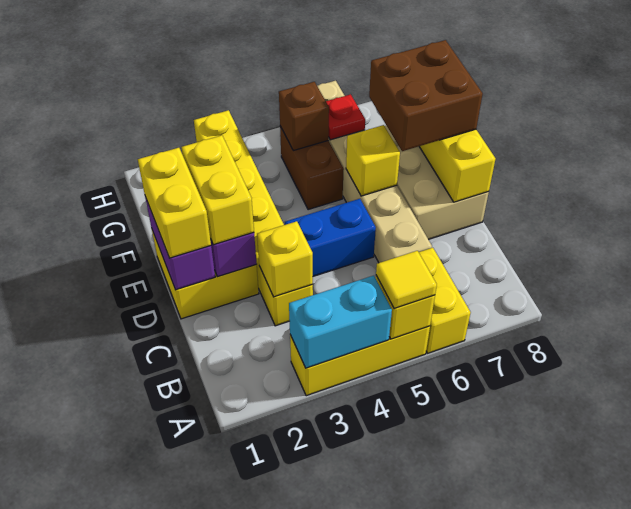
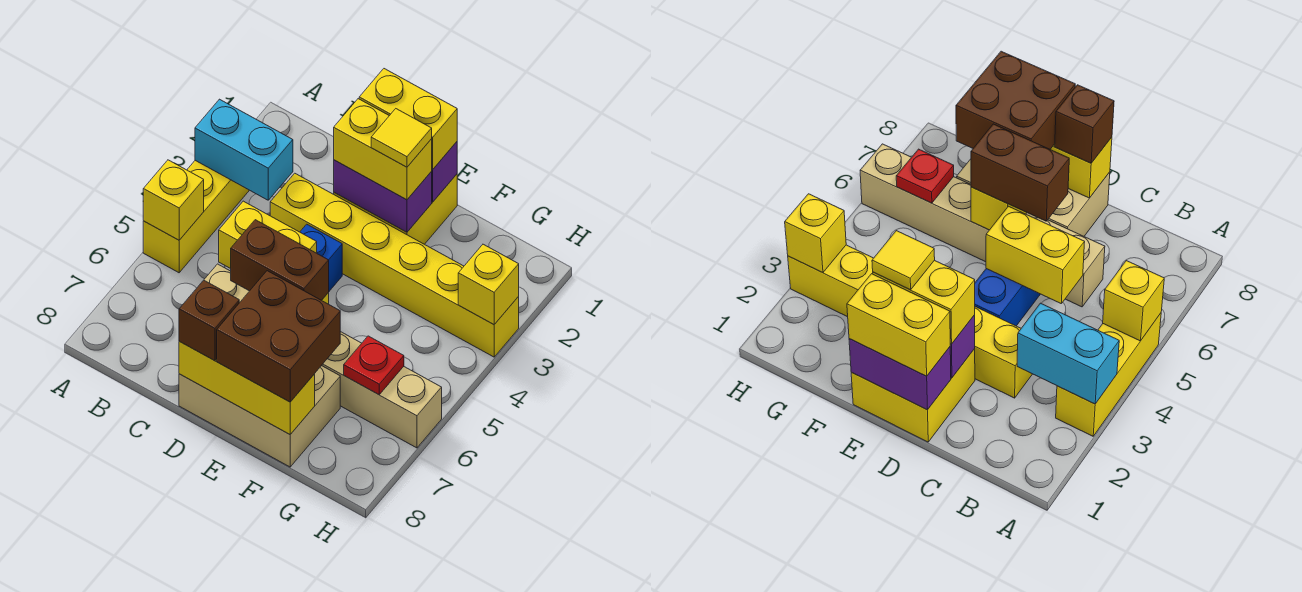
cyan 1x2 brick [289,276,392,368] -> cyan 1x2 brick turned to [195,99,293,200]
yellow 1x1 tile [376,251,437,309] -> yellow 1x1 tile moved to [371,109,432,167]
yellow 1x2 brick [419,248,471,353] -> yellow 1x2 brick moved to [219,201,317,269]
yellow 1x1 brick [257,221,313,297] -> yellow 1x1 brick moved to [458,244,519,325]
brown 1x2 brick [280,126,344,210] -> brown 1x2 brick moved to [231,220,329,300]
brown 1x1 brick [279,82,329,151] -> brown 1x1 brick moved to [179,280,239,361]

